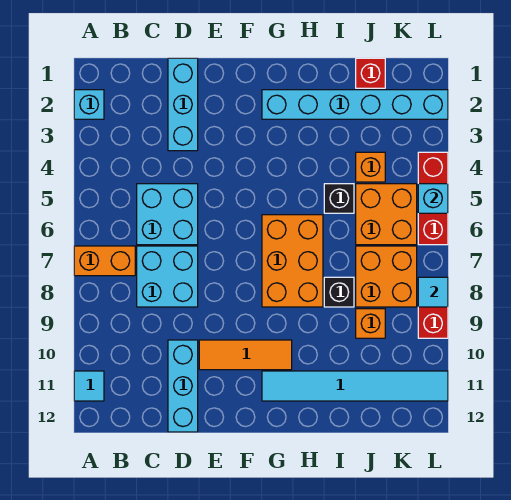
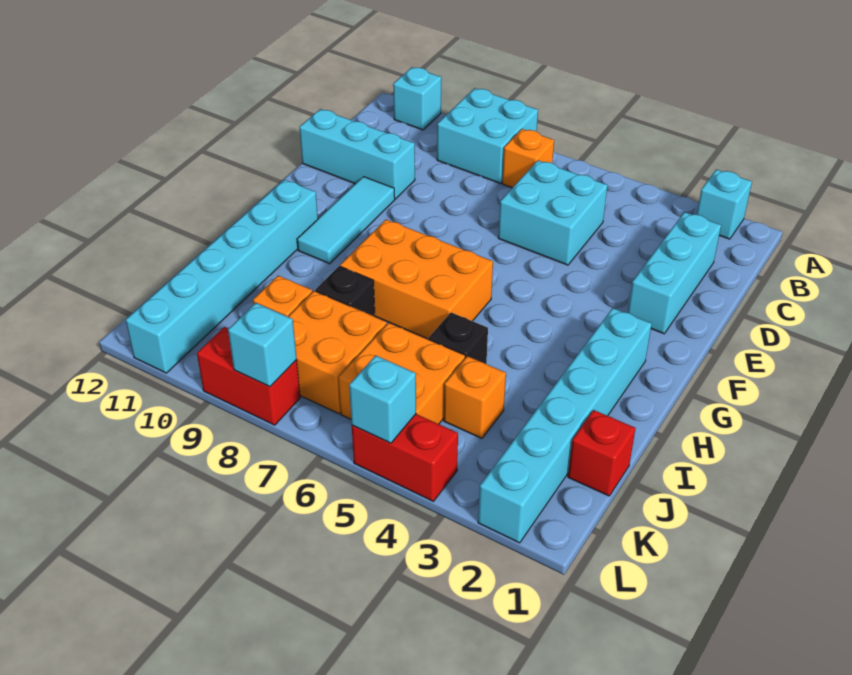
orange 1x2 brick [74,246,135,276] -> orange 1x1 brick [502,129,554,188]
cyan 1x1 tile [74,371,104,401] -> cyan 1x1 brick [393,67,441,130]
cyan 2x2 brick [137,246,198,307] -> cyan 2x2 brick moved to [437,88,538,183]
cyan 1x3 brick [168,58,198,151] -> cyan 1x3 brick turned to [628,212,721,334]
orange 1x3 tile [199,340,292,370] -> cyan 1x3 tile [297,177,395,264]
cyan 1x6 tile [262,371,448,401] -> cyan 1x6 brick [126,180,318,373]
red 1x3 brick [418,152,448,245] -> red 1x2 brick [352,414,458,501]
cyan 1x1 tile [418,277,448,307] -> cyan 1x1 brick [228,303,297,387]

